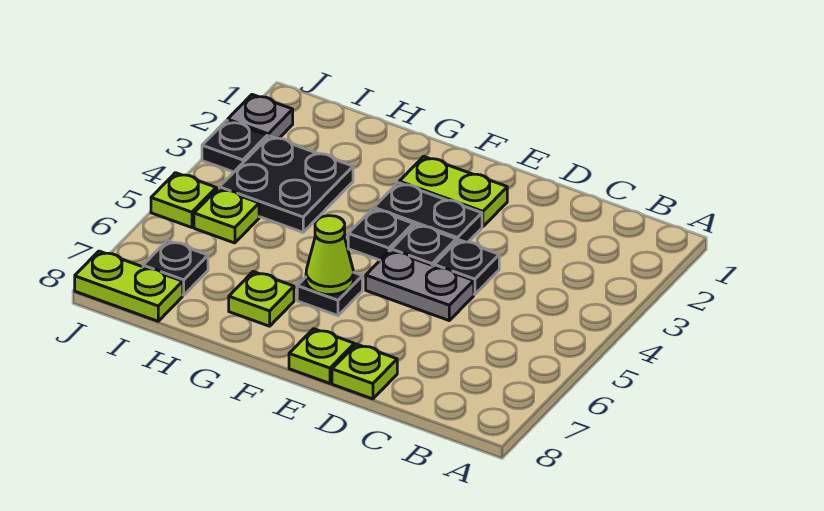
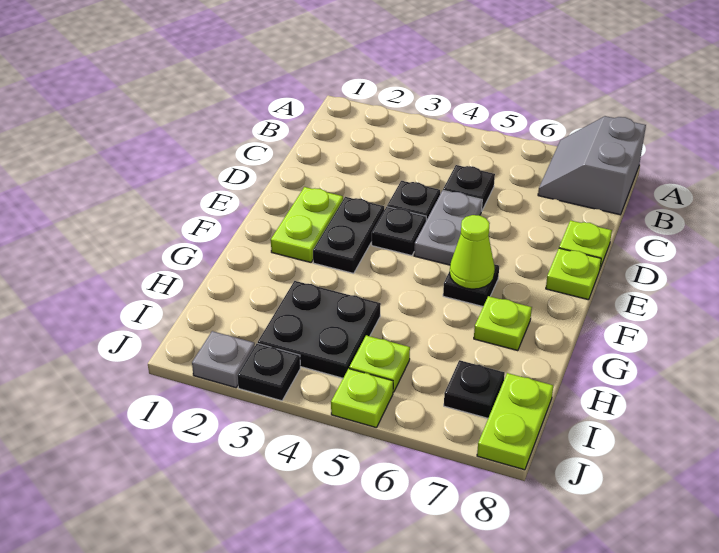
none -> grey 2x2 slope [538,116,646,215]
black 1x1 plate [348,209,413,260] -> black 1x1 plate moved to [443,165,495,210]

